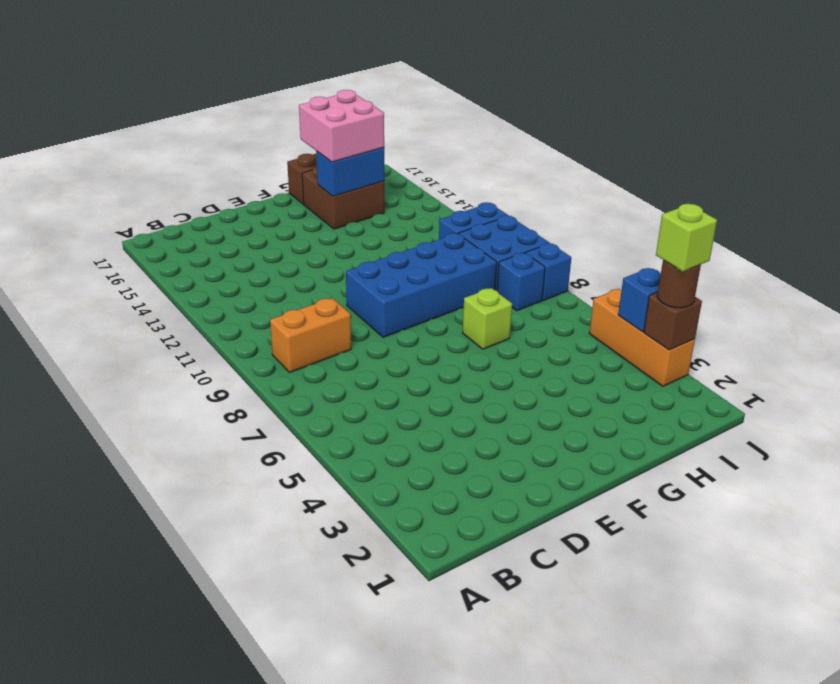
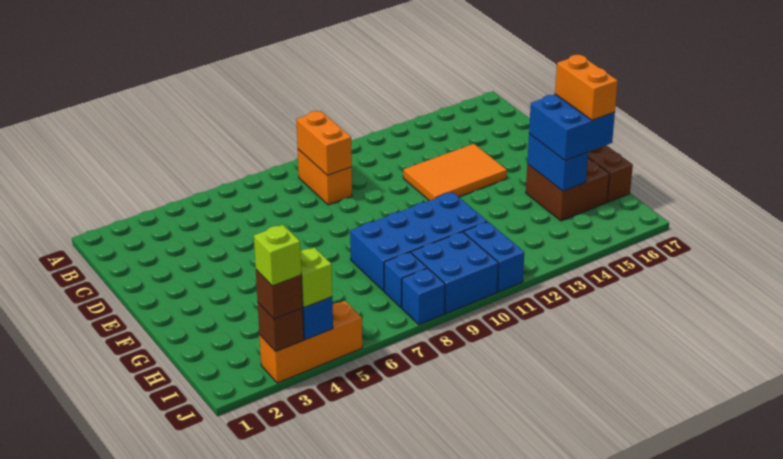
none -> orange 1x2 brick [296,111,352,175]
none -> orange 2x3 tile [403,144,507,201]
blue 2x4 brick [346,233,497,337] -> blue 2x4 brick turned to [350,192,487,291]
lime 1x1 brick [463,288,512,349] -> lime 1x1 brick moved to [301,247,332,308]
pink 2x2 brick [299,90,384,162] -> blue 2x2 brick [529,94,615,161]
none -> orange 1x2 brick [555,55,618,120]
brown 1x1 round brick [657,260,701,308] -> brown 1x1 brick [256,270,303,319]

